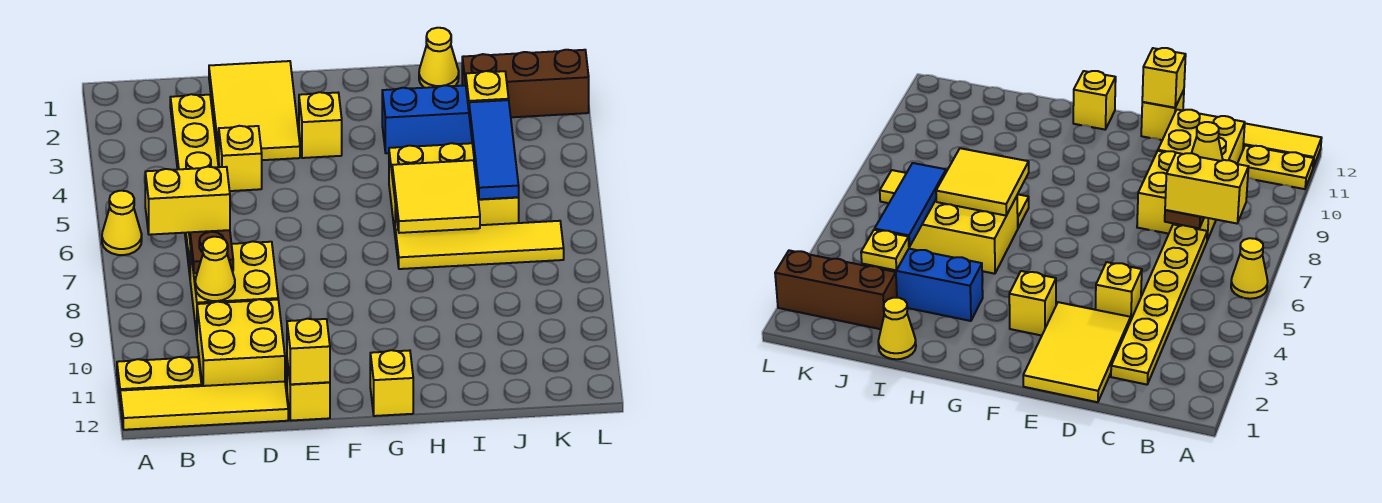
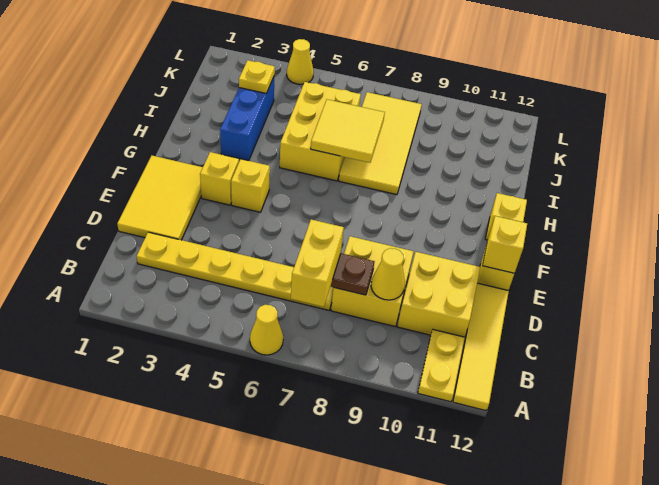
yellow 2x3 tile [209,61,300,161] -> yellow 2x3 tile turned to [117,156,203,240]
yellow 1x1 brick [219,126,262,191] -> yellow 1x1 brick moved to [231,159,270,212]
yellow 1x4 tile [396,221,564,269] -> yellow 2x4 tile [339,92,422,195]
yellow 1x1 cone [419,28,459,88] -> yellow 1x1 cone moved to [287,39,314,84]
brown 1x3 brick [462,50,589,117] -> none
blue 1x3 tile [469,100,519,199] -> none

